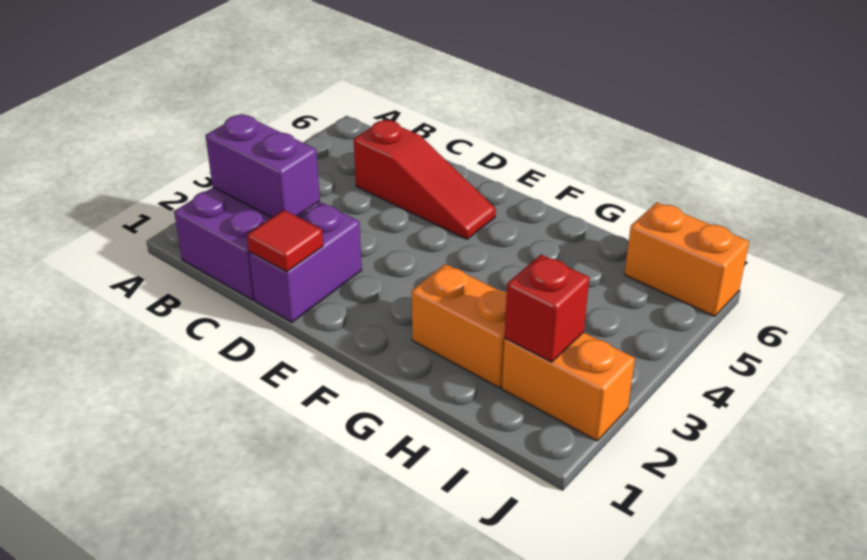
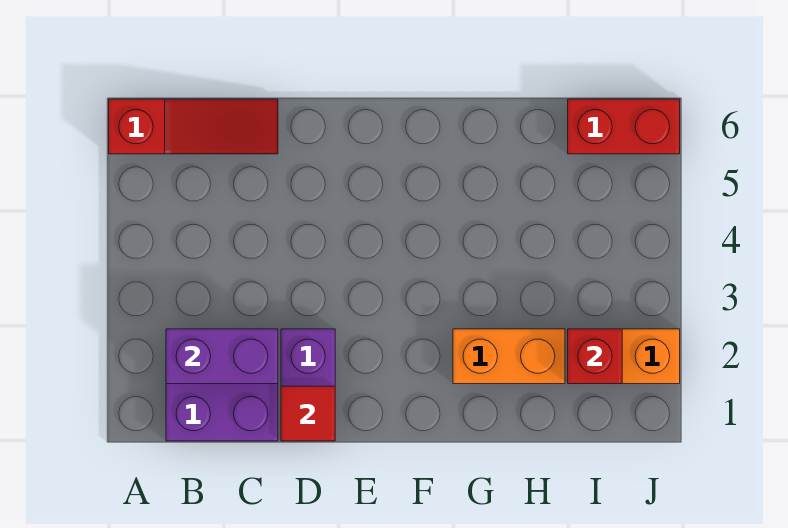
red 1x3 slope [354,119,496,239] -> red 1x3 slope moved to [109,99,278,154]
orange 1x2 brick [624,202,749,316] -> red 1x2 brick [568,99,680,154]

